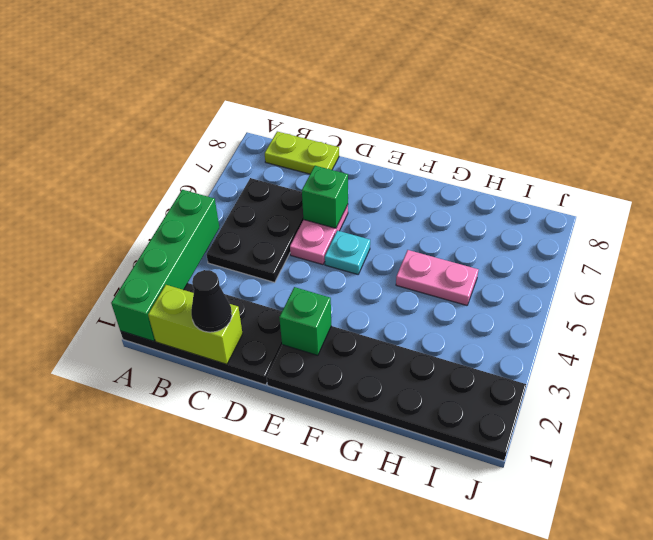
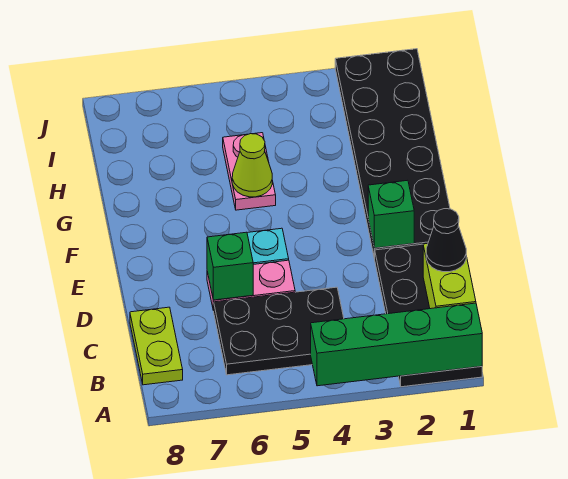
none -> lime 1x1 cone [232,134,272,197]

